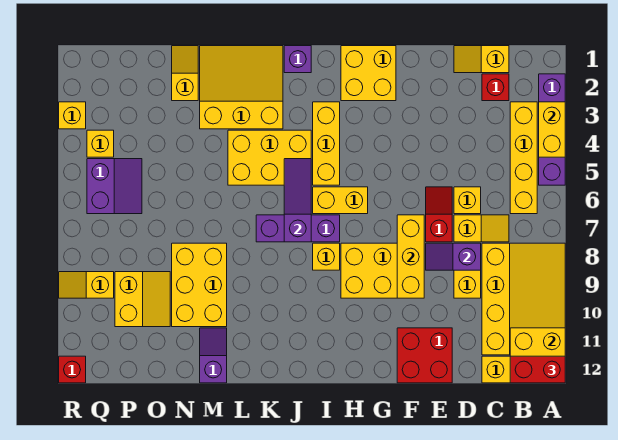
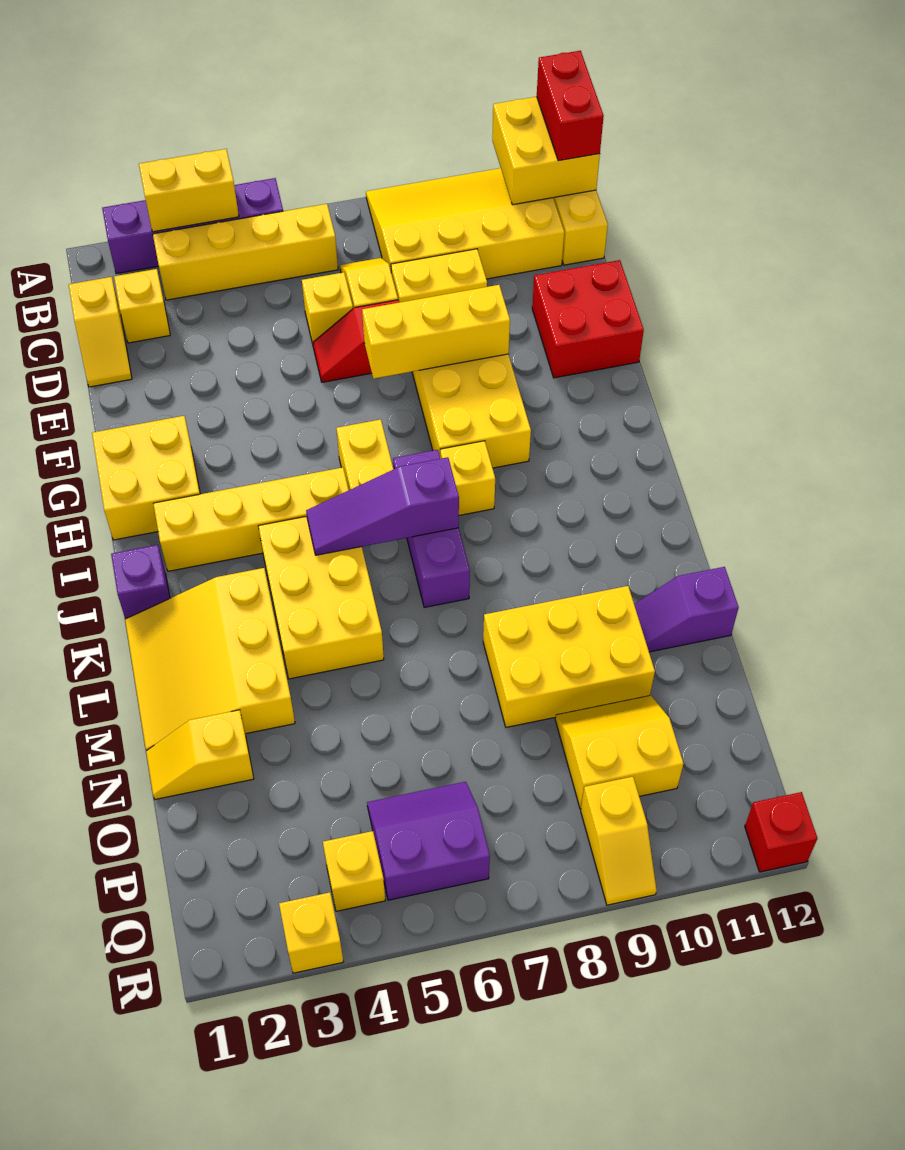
red 1x1 brick [482,74,509,101] -> yellow 1x1 brick [114,269,170,343]
purple 1x2 slope [426,243,481,270] -> none
yellow 1x3 brick [313,102,340,185] -> yellow 1x4 brick [153,468,349,571]

